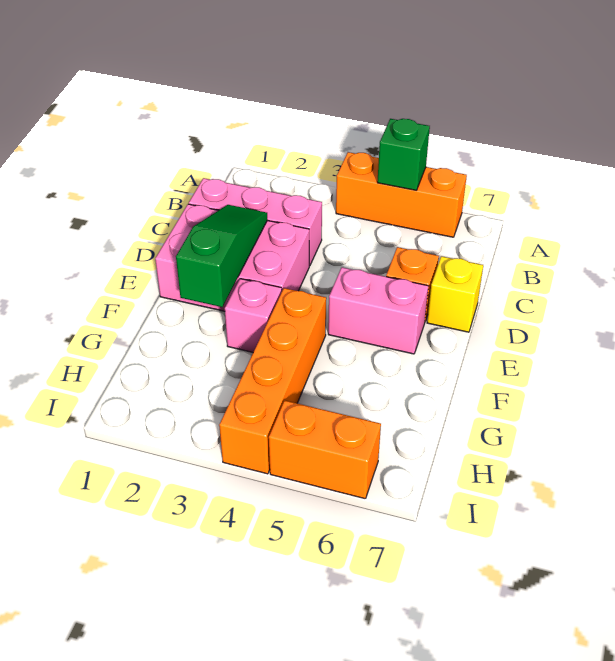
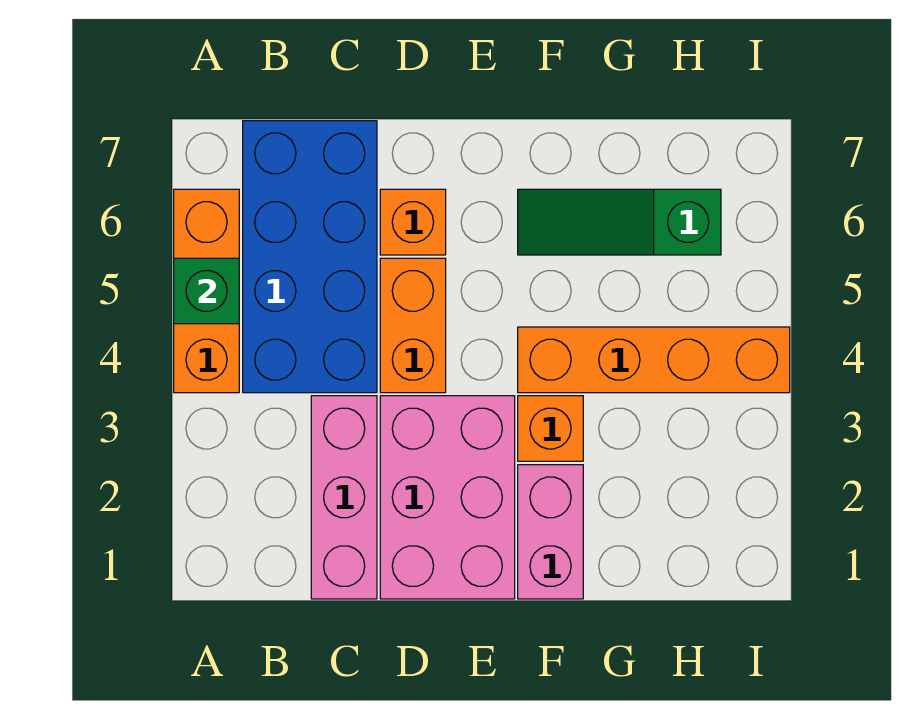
none -> blue 2x4 brick [243,121,377,393]
green 1x3 slope [176,205,267,307] -> green 1x3 slope moved to [518,189,721,255]
yellow 1x1 brick [427,256,483,332] -> none
pink 1x2 brick [328,267,428,354] -> pink 1x2 brick moved to [518,465,583,599]
pink 1x1 brick [225,279,282,352] -> orange 1x1 brick [518,396,583,461]
orange 1x2 brick [269,401,381,499] -> orange 1x2 brick moved to [380,258,446,393]

